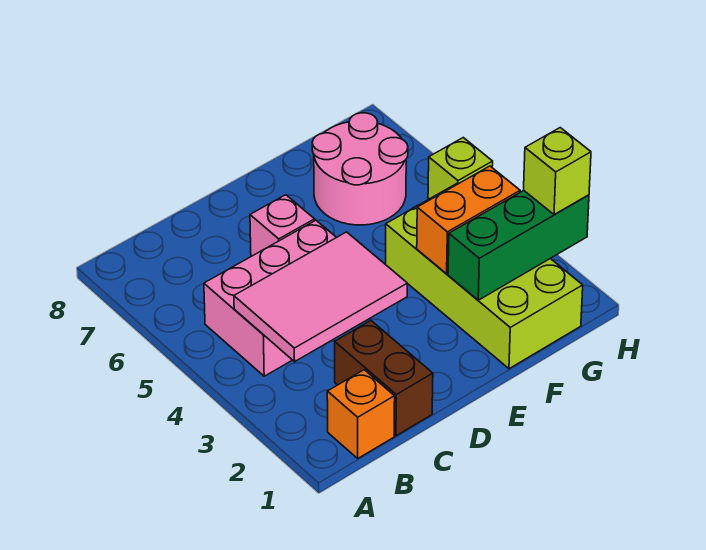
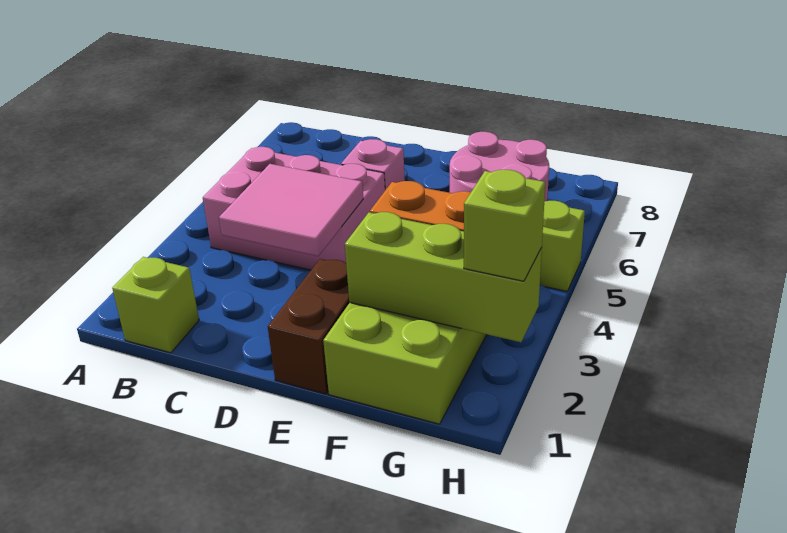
orange 1x1 brick [327,370,395,458] -> lime 1x1 brick [112,257,199,353]
pink 2x3 tile [234,232,407,362] -> pink 2x2 tile [219,164,363,256]
brown 1x2 brick [335,321,433,436] -> brown 1x2 brick moved to [268,259,350,394]
green 1x3 brick [448,191,589,300] -> lime 1x3 brick [345,212,542,342]

